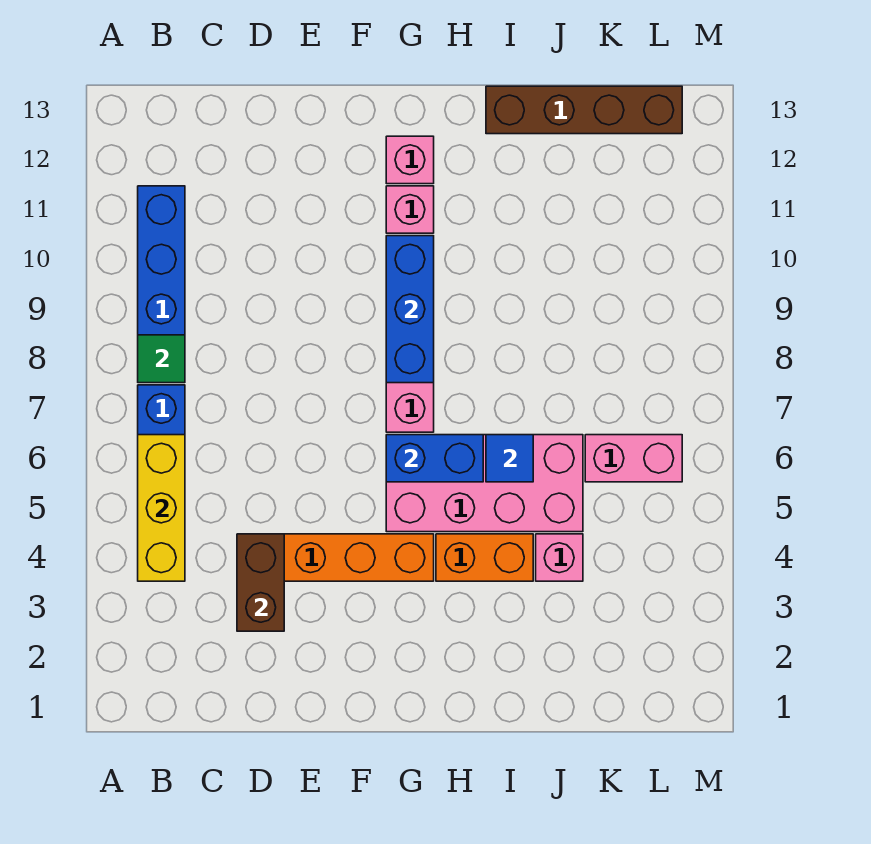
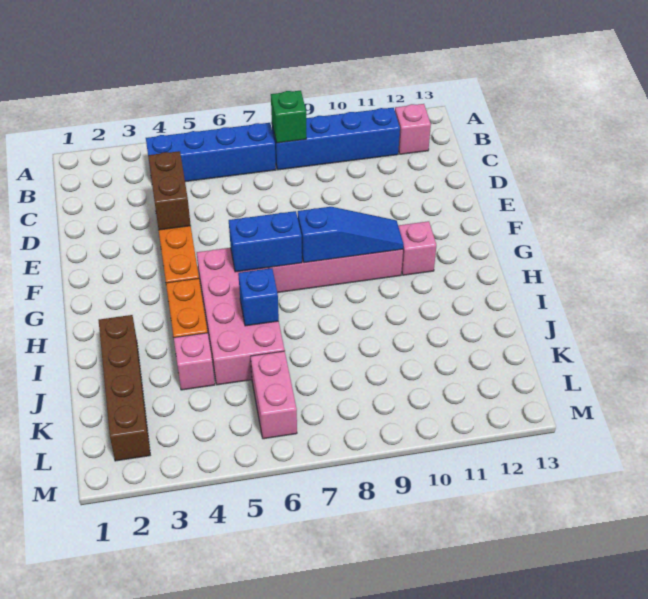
yellow 1x3 brick [138,435,185,581] -> none
green 1x1 tile [138,335,185,383] -> green 1x1 brick [271,91,306,143]
brown 1x2 brick [237,534,284,631] -> brown 1x2 brick turned to [148,151,191,230]
blue 1x2 brick [386,435,483,482] -> blue 1x2 brick turned to [229,211,302,272]
blue 1x3 brick [386,236,434,383] -> blue 1x3 slope [298,207,404,263]
pink 1x1 brick [386,136,434,184] -> pink 1x1 brick moved to [395,104,431,154]
blue 1x1 tile [486,435,533,482] -> blue 1x1 brick [238,268,279,326]
brown 1x4 brick [486,86,682,134] -> brown 1x4 brick moved to [99,315,150,461]

